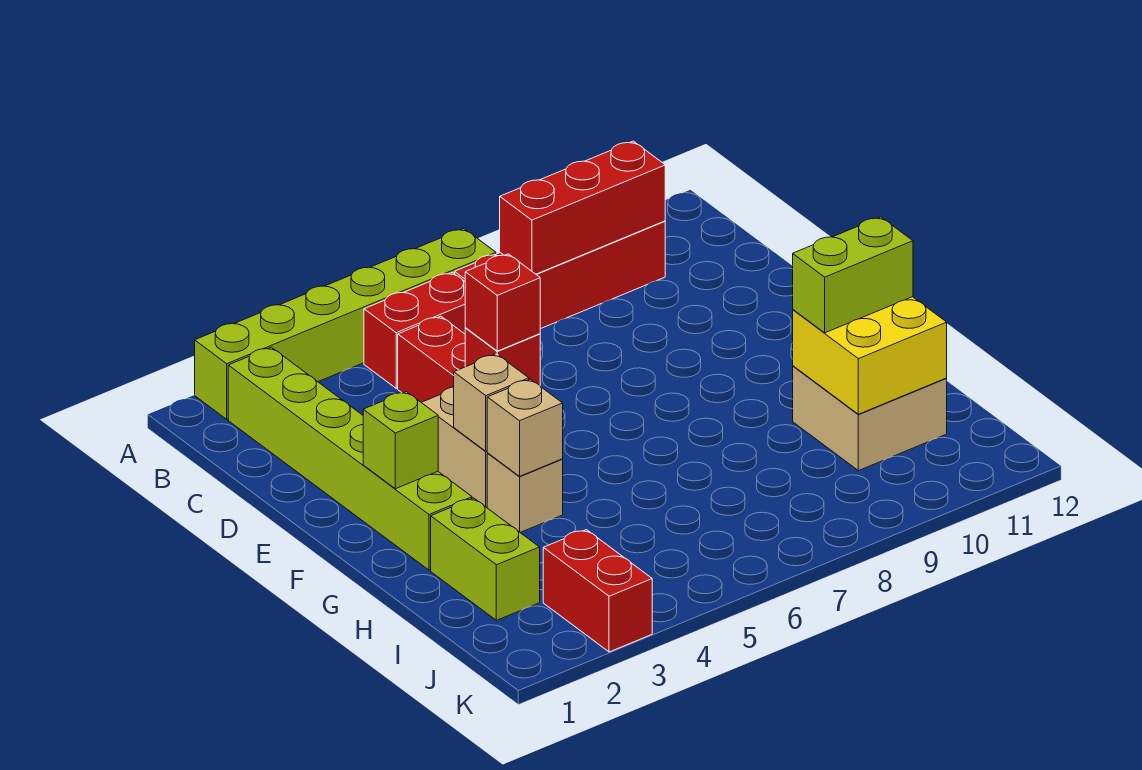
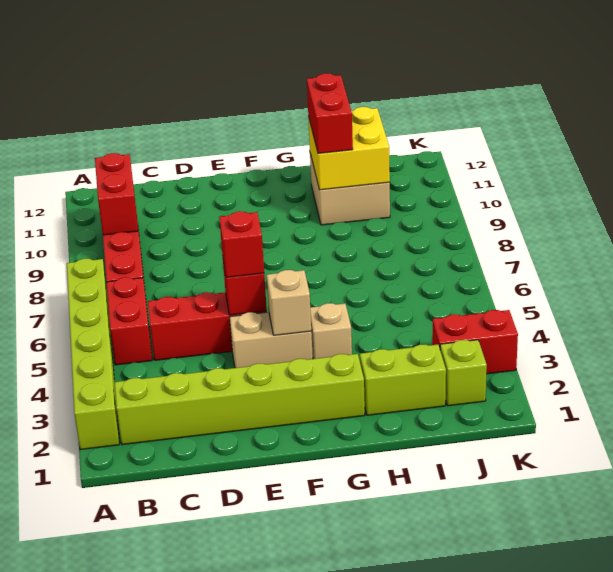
red 1x3 brick [500,141,665,274] -> red 1x2 brick [95,153,138,235]
lime 1x1 brick [363,392,438,489] -> lime 1x1 brick moved to [440,340,487,406]
tan 1x1 brick [487,379,563,476] -> none
lime 1x2 brick [793,217,913,333] -> red 1x2 brick [307,73,353,153]

